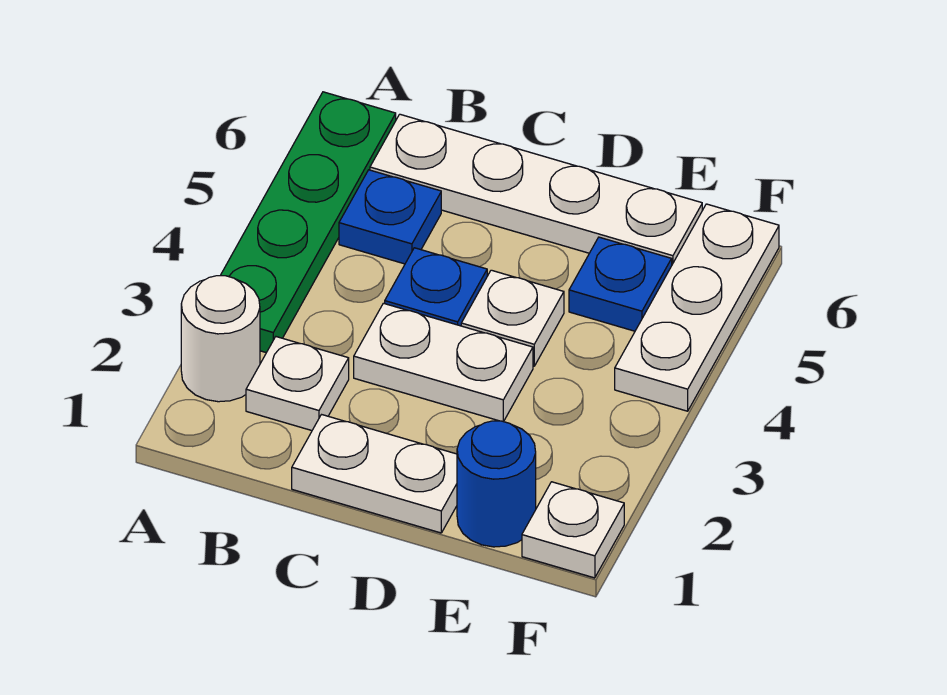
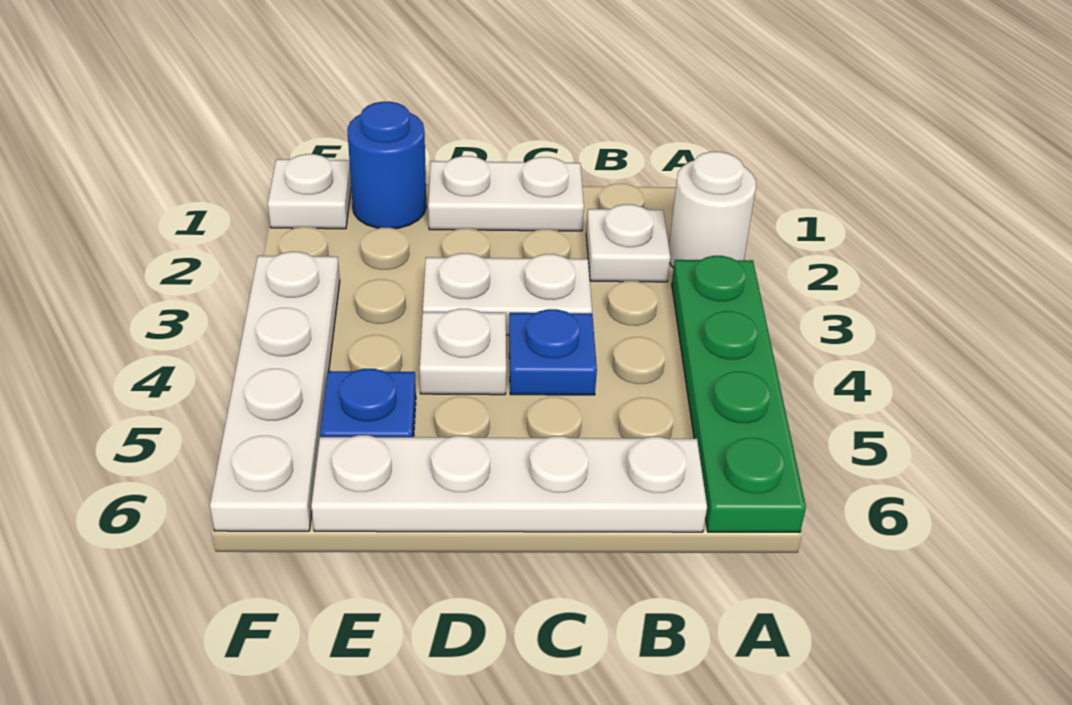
blue 1x1 plate [339,170,441,264] -> none
white 1x3 plate [615,204,779,411] -> white 1x4 plate [210,252,340,531]

